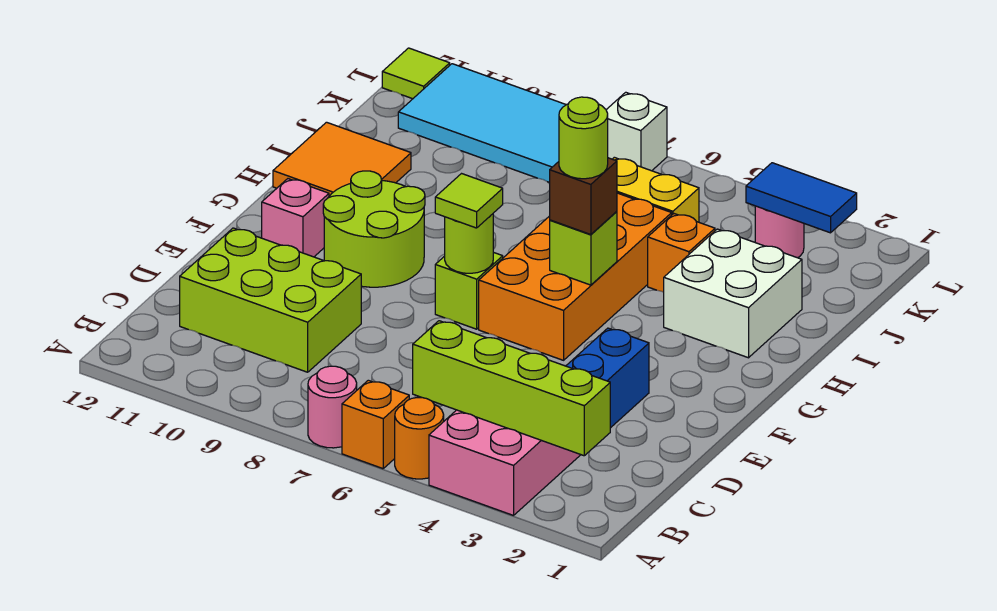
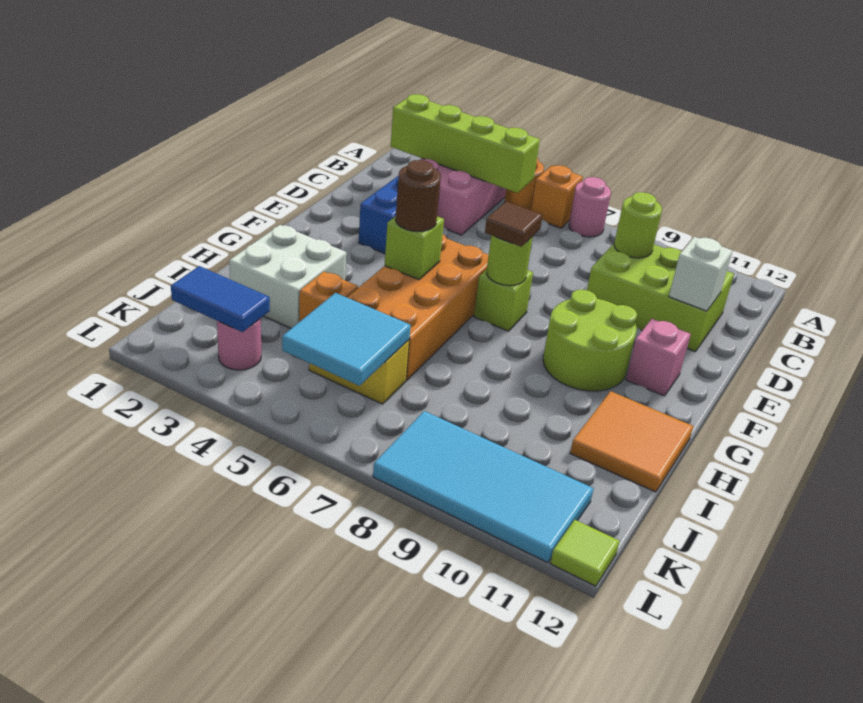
lime 1x1 tile [435,174,503,228] -> brown 1x1 tile [485,201,543,247]
brown 1x1 brick [550,158,617,234] -> brown 1x1 round brick [395,160,441,232]
lime 1x1 round brick [559,97,608,179] -> lime 1x1 round brick moved to [614,192,662,258]
none -> cyan 2x2 tile [282,293,411,386]
white 1x1 brick [606,92,667,171] -> white 1x1 brick moved to [669,237,732,311]

